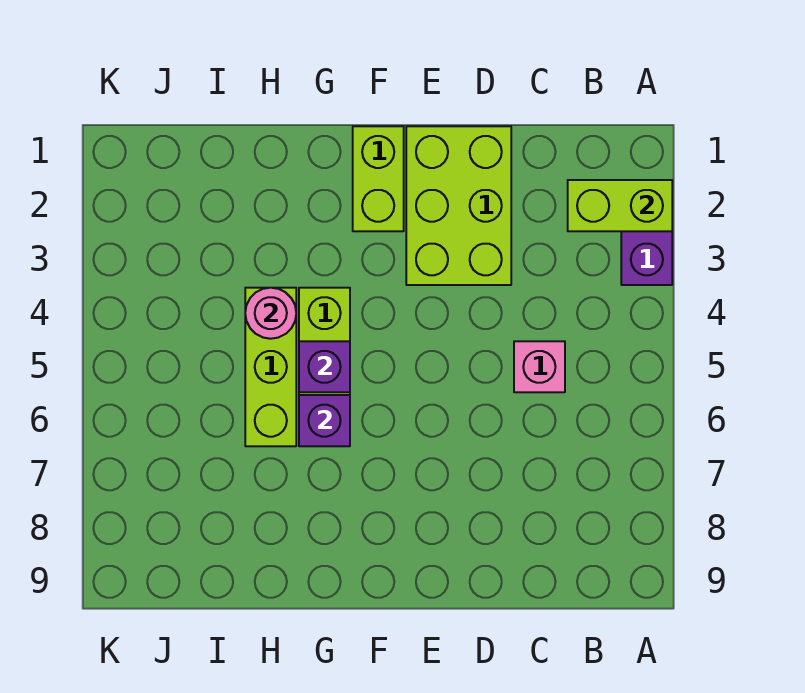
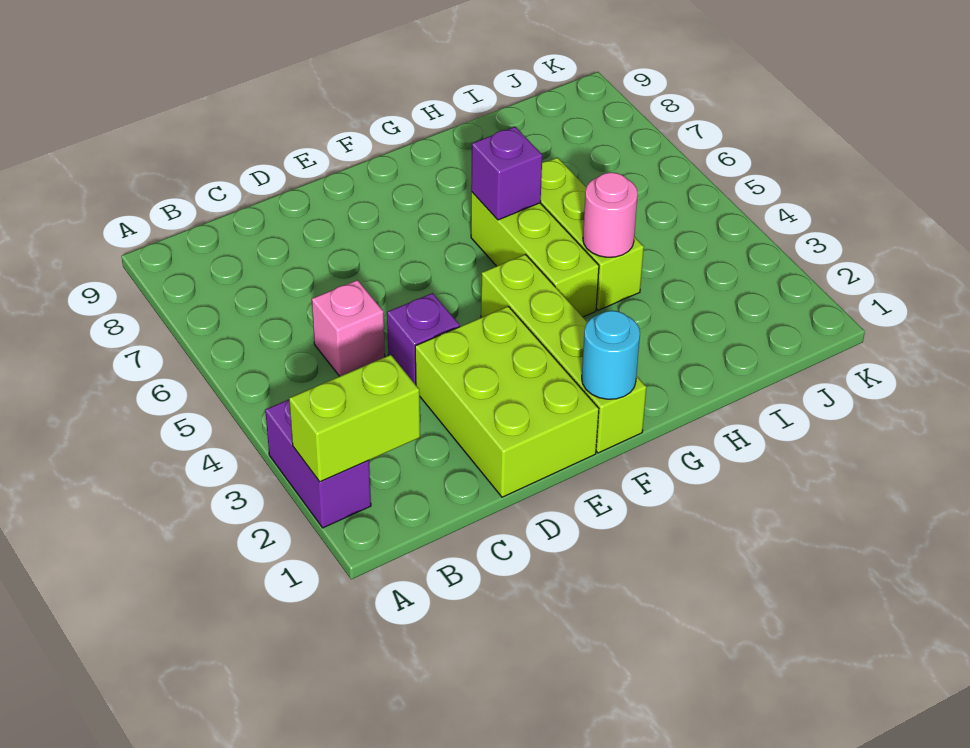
lime 1x2 brick [353,126,404,231] -> lime 1x4 brick [481,254,646,453]
none -> cyan 1x1 round brick [582,311,640,399]
purple 1x1 brick [299,341,350,392] -> purple 1x1 brick moved to [387,293,460,385]

